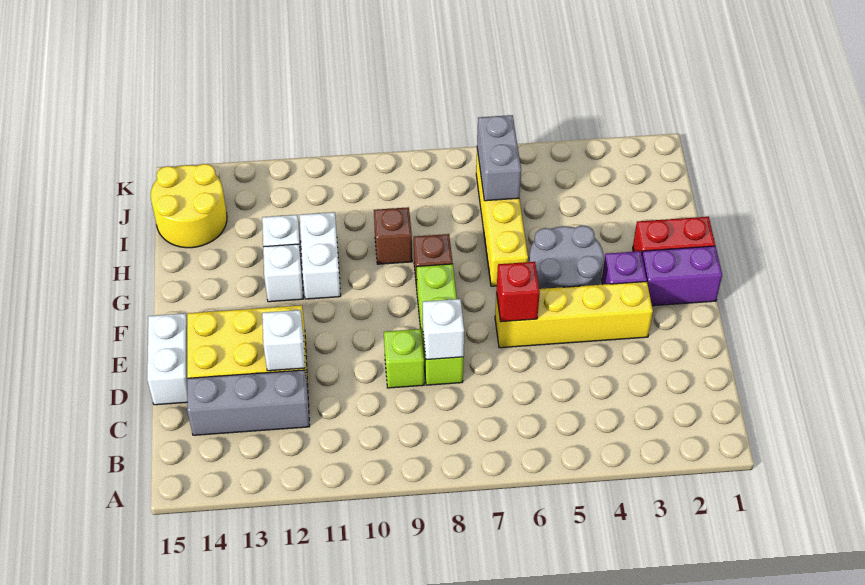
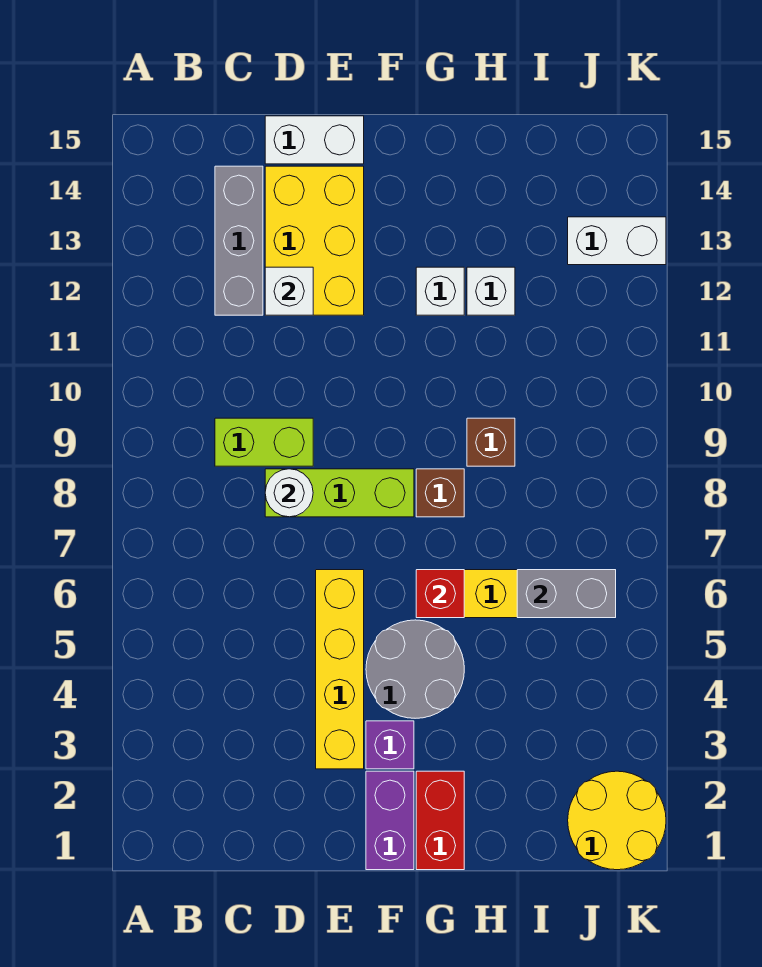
white 1x1 brick [423,299,464,360] -> white 1x1 round brick [265,469,313,517]
lime 1x1 brick [384,329,424,388] -> lime 1x2 brick [215,418,313,466]
red 1x1 brick [496,262,540,322] -> red 1x1 brick moved to [416,570,464,618]
white 1x2 brick [300,212,341,299] -> white 1x2 brick moved to [568,217,666,265]
yellow 2x2 round brick [151,164,227,248] -> yellow 2x2 round brick moved to [568,771,666,870]

